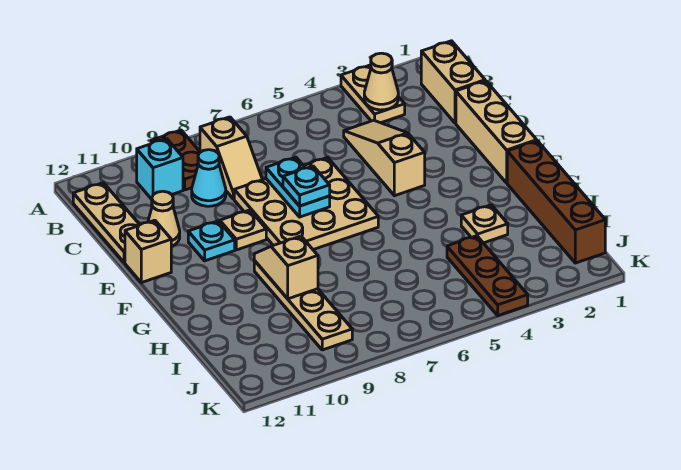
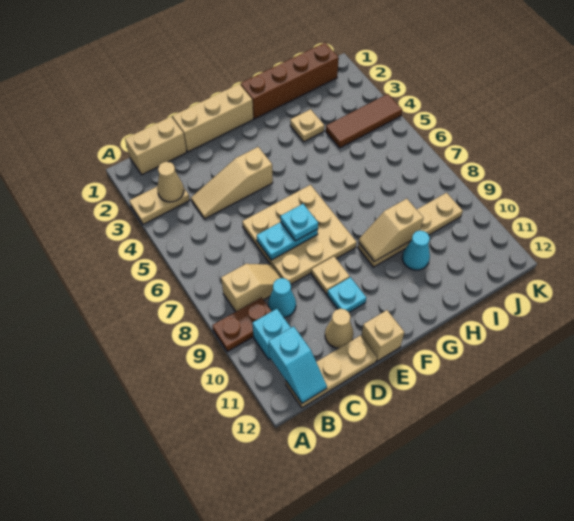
none -> cyan 1x2 slope [269,326,327,403]
none -> cyan 1x1 cone [402,231,430,270]
brown 1x3 plate [447,236,528,316] -> brown 1x3 tile [326,94,402,148]

